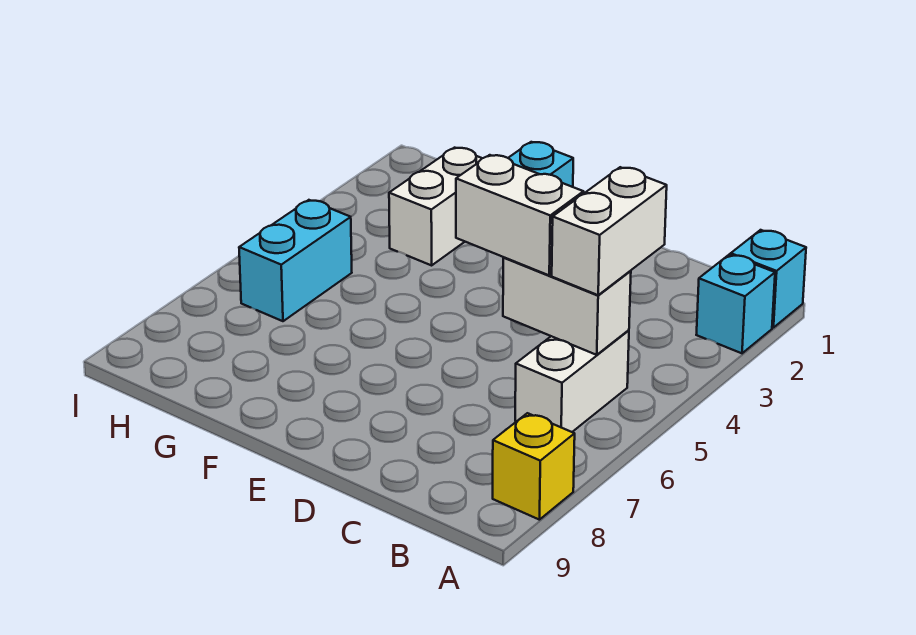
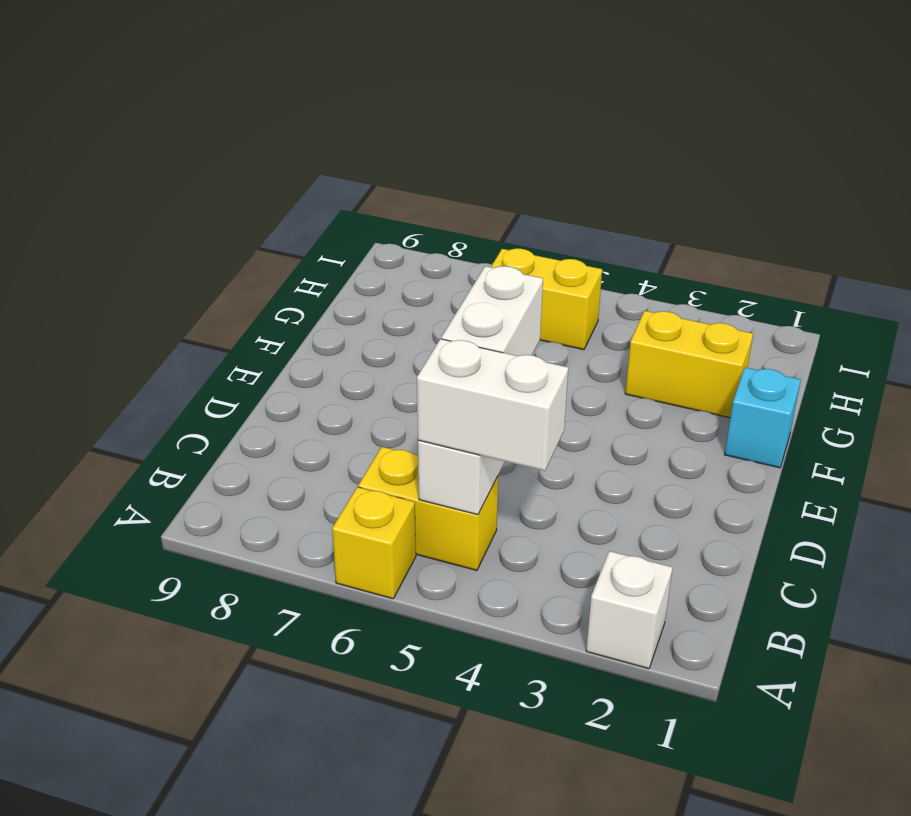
cyan 1x1 brick [731,230,806,328] -> none
cyan 1x1 brick [696,254,775,353] -> white 1x1 brick [586,551,673,669]
yellow 1x1 brick [493,413,575,520] -> yellow 1x1 brick moved to [332,487,416,599]
white 1x2 brick [515,330,629,432] -> yellow 1x2 brick [358,447,498,570]
white 1x2 brick [389,148,482,265] -> yellow 1x2 brick [625,311,753,418]
cyan 1x2 brick [239,200,352,321] -> yellow 1x2 brick [491,248,602,350]

